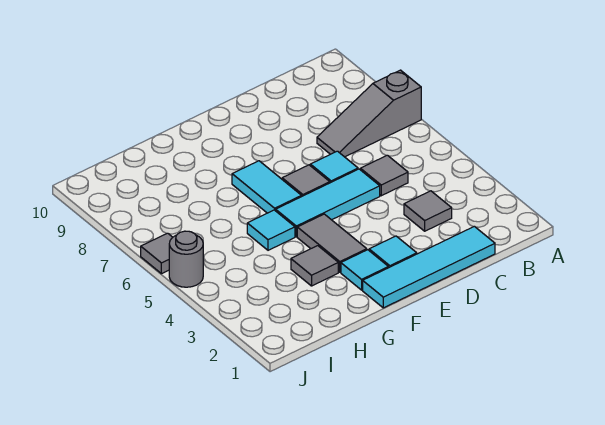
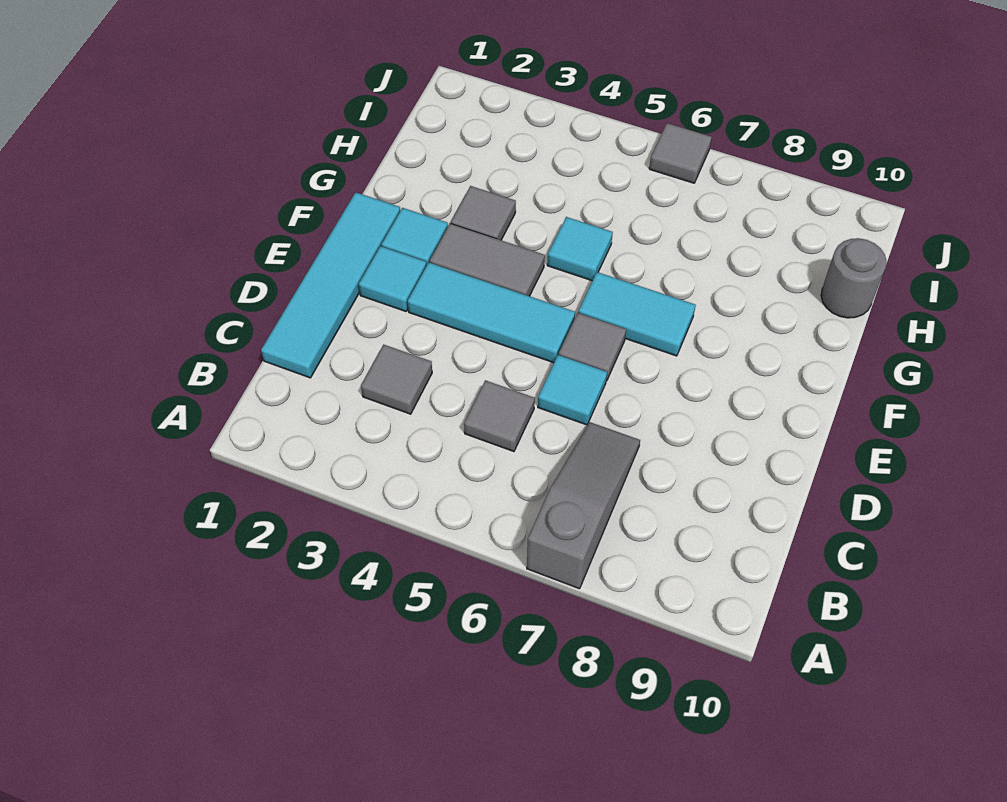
cyan 1x3 tile [276,169,380,237] -> cyan 1x3 tile turned to [408,262,575,363]
grey 1x1 round brick [169,231,203,287] -> grey 1x1 round brick moved to [821,238,887,318]

